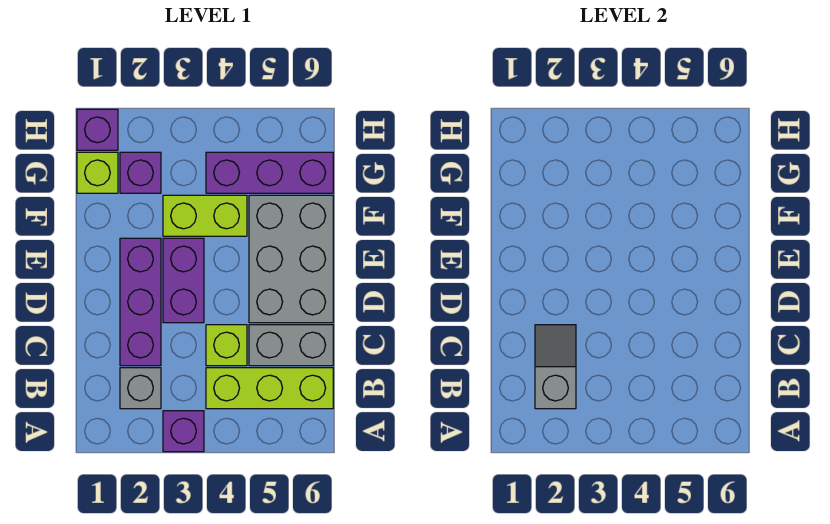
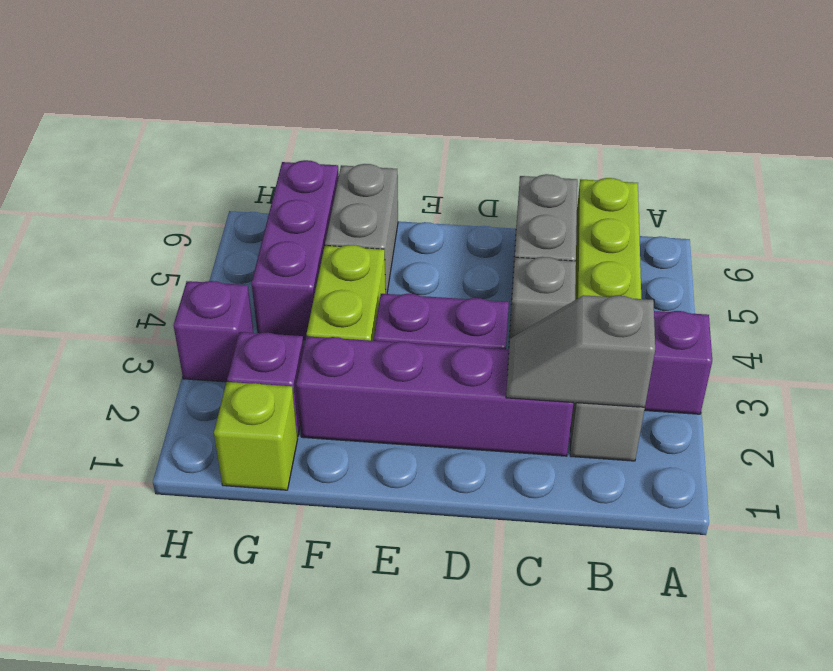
purple 1x3 brick [120,238,161,366] -> purple 1x4 brick [296,336,573,456]
lime 1x1 brick [206,325,247,366] -> grey 1x1 brick [509,257,576,344]
grey 2x3 brick [249,195,333,323] -> grey 1x2 brick [325,164,398,294]
purple 1x1 brick [77,109,118,150] -> purple 1x1 brick moved to [174,281,254,382]

